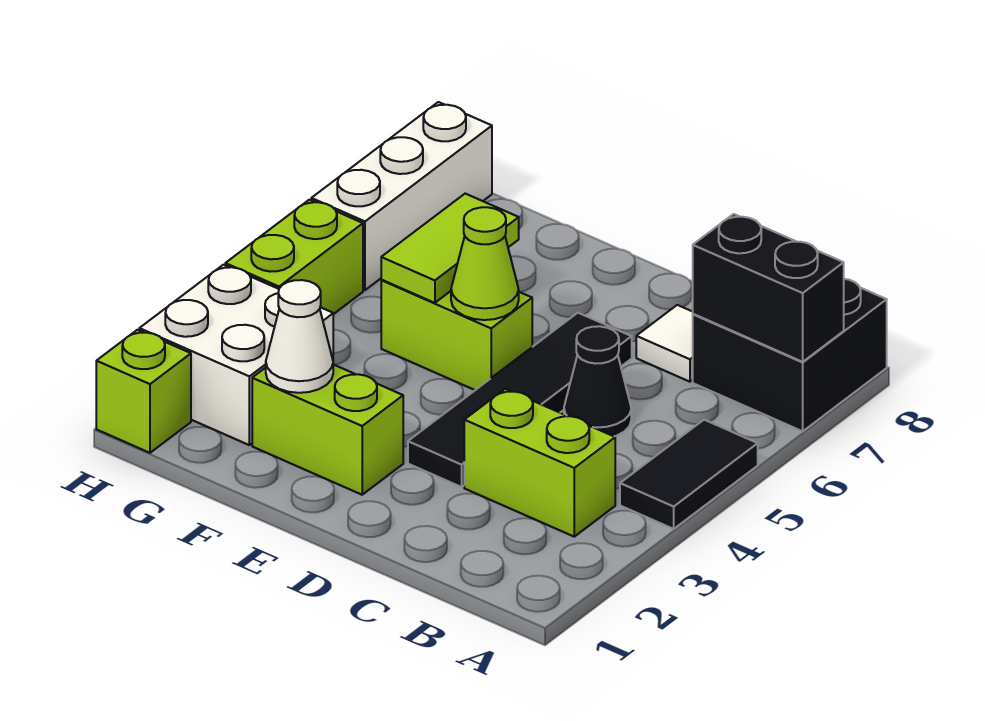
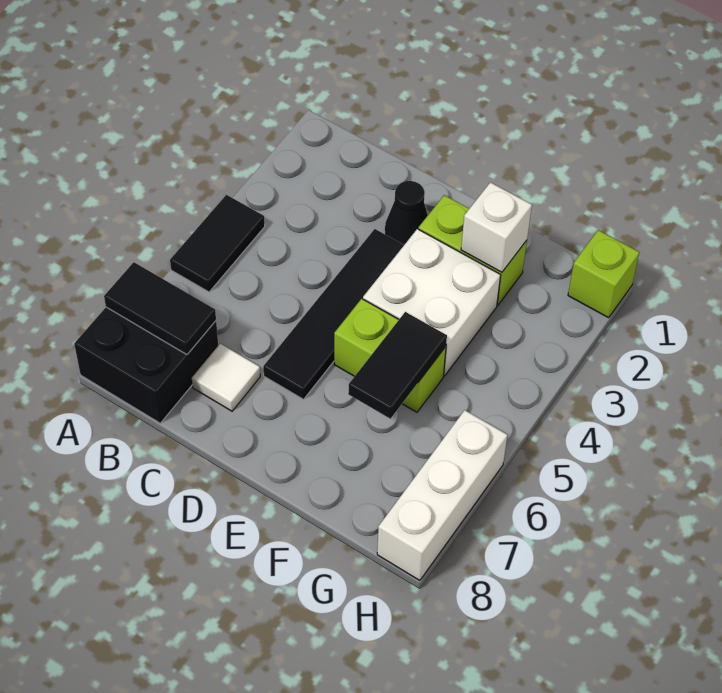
black 1x2 brick [693,214,844,362] -> black 1x2 tile [104,262,216,355]
lime 1x2 brick [464,389,615,537] -> none
black 1x1 cone [564,326,631,436] -> black 1x1 cone moved to [385,181,428,245]
lime 1x1 cone [451,207,519,320] -> none
white 1x1 cone [266,280,333,393] -> white 1x1 brick [461,182,532,272]
lime 1x2 tile [381,194,519,303] -> black 1x2 tile [348,312,447,419]
white 2x2 brick [139,265,333,445] -> white 2x2 brick moved to [363,229,501,376]
lime 1x2 brick [225,200,363,314] -> none

